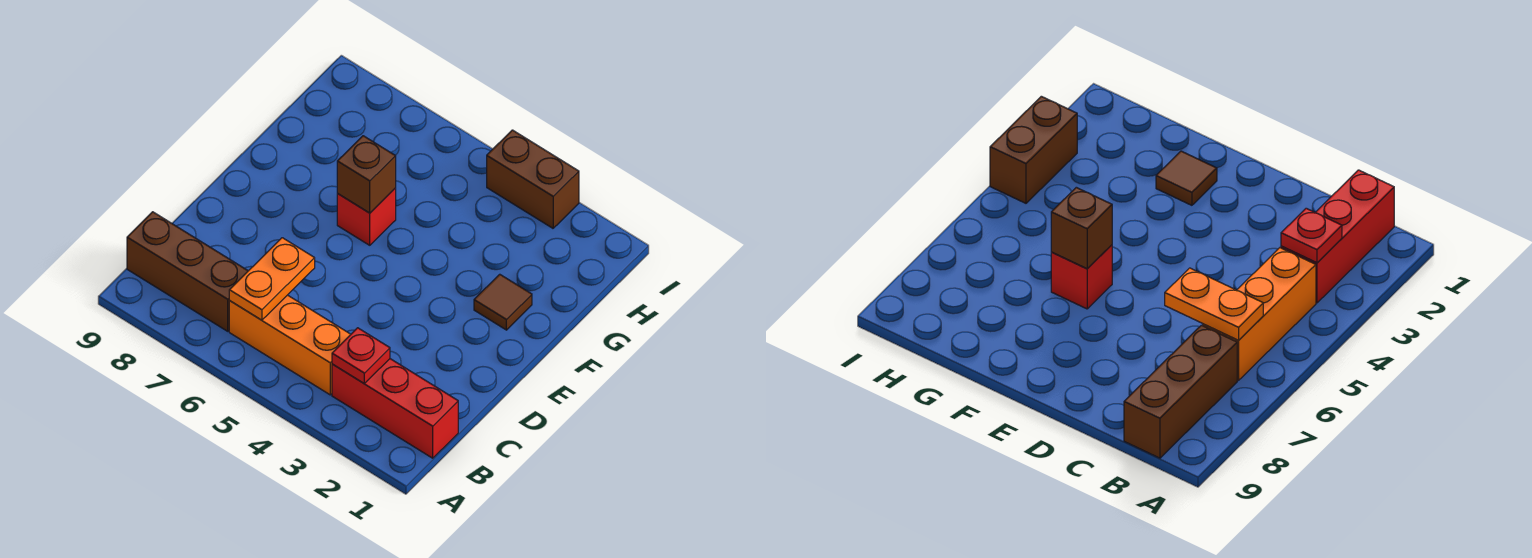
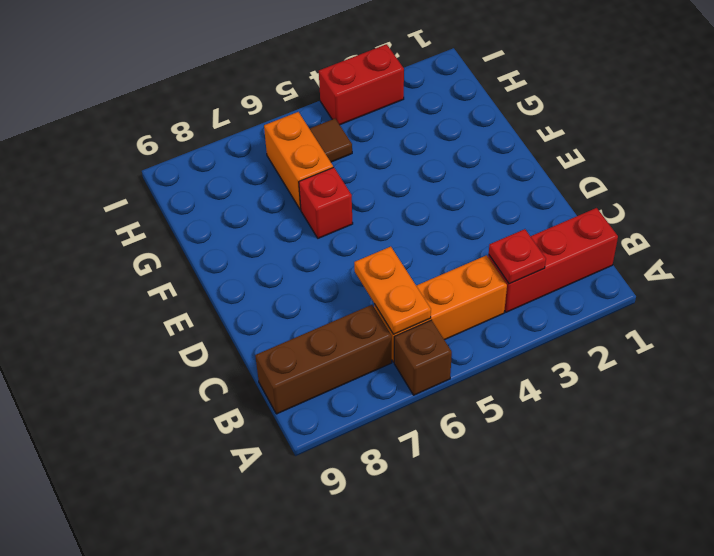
brown 1x1 tile [474,274,532,330] -> brown 1x1 tile moved to [310,119,352,162]
brown 1x1 brick [337,136,396,213] -> brown 1x1 brick moved to [394,320,452,395]
none -> orange 1x2 brick [264,112,333,210]
brown 1x2 brick [487,130,579,228] -> red 1x2 brick [319,44,404,125]

